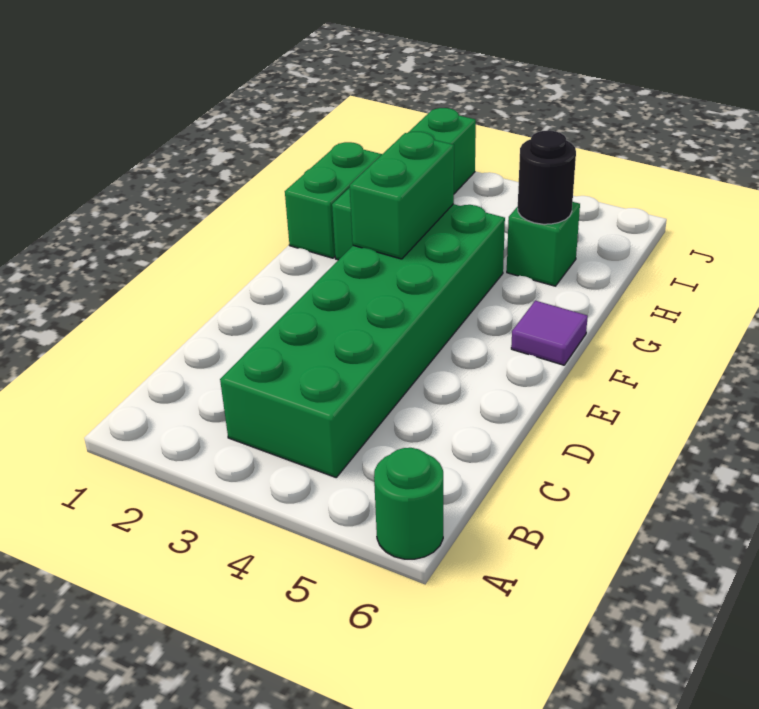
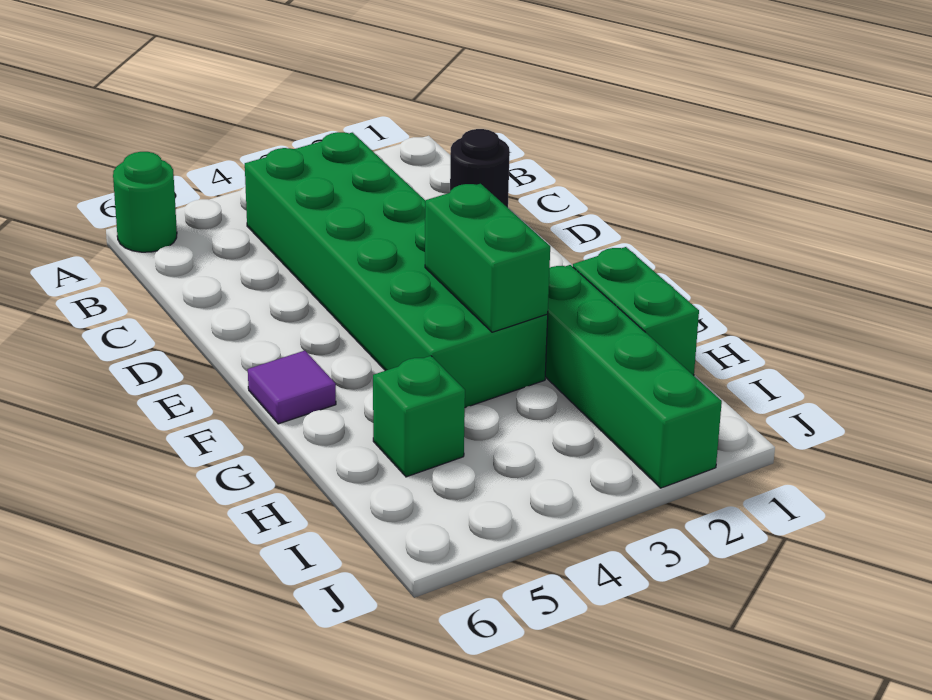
black 1x1 round brick [518,131,576,224] -> black 1x1 round brick moved to [450,129,510,208]

